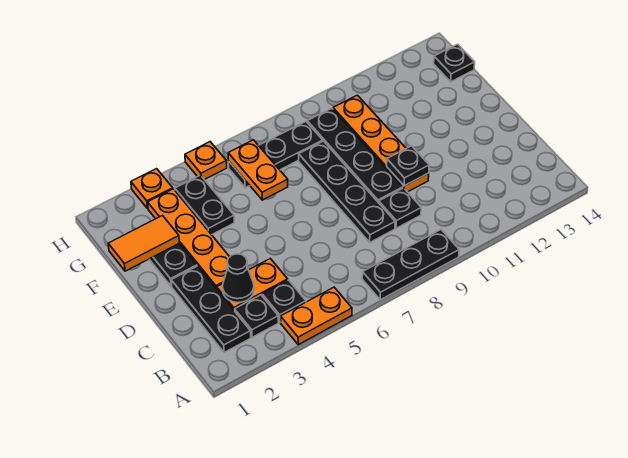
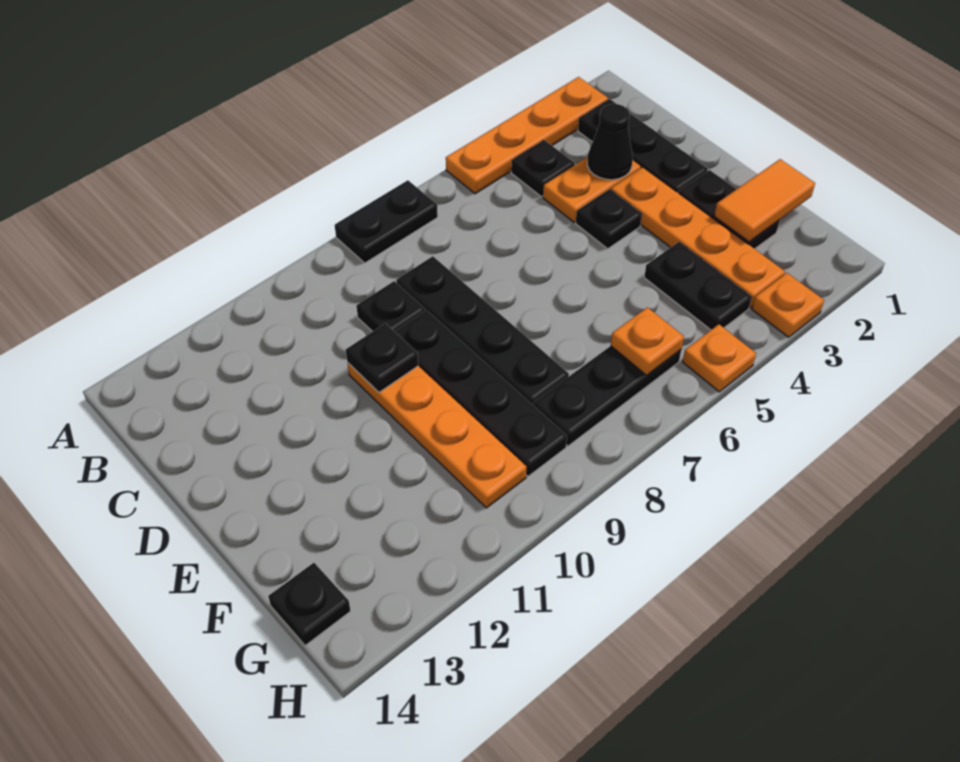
orange 1x2 plate [281,287,352,345] -> orange 1x4 plate [446,77,608,194]
black 1x3 plate [362,230,459,300] -> black 1x2 plate [335,180,438,263]
black 1x1 plate [235,295,278,337] -> black 1x1 plate moved to [576,189,642,249]
orange 1x2 plate [228,140,288,200] -> orange 1x1 plate [611,307,684,375]

